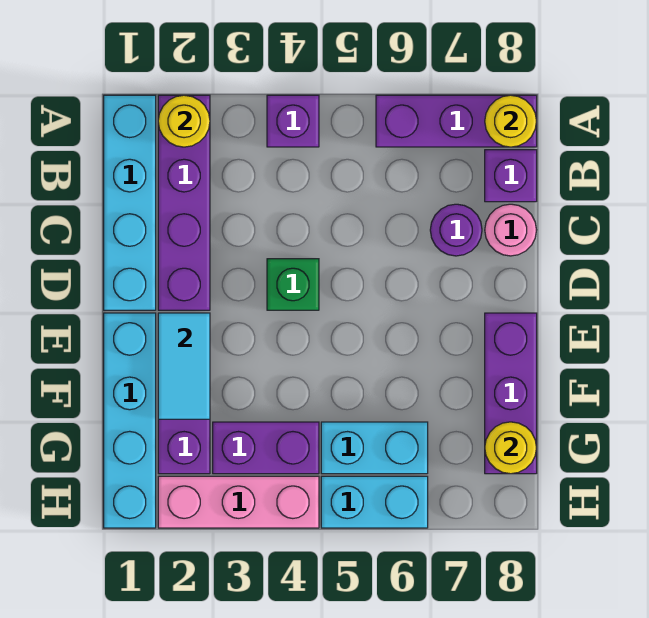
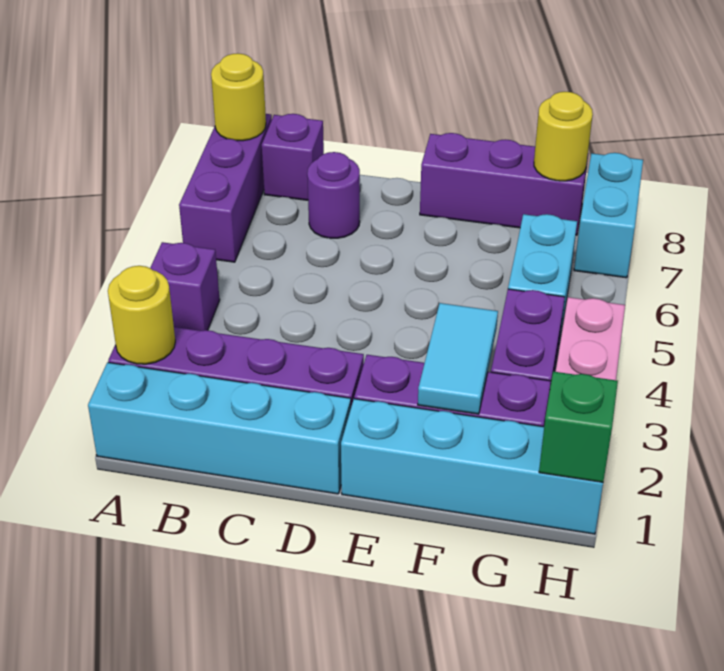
pink 1x1 round brick [485,204,536,256] -> none
green 1x1 brick [267,259,319,310] -> green 1x1 brick moved to [539,372,618,482]
cyan 1x2 tile [158,313,210,419] -> cyan 1x2 tile turned to [418,303,498,414]
cyan 1x2 brick [321,476,428,528] -> cyan 1x2 brick moved to [574,153,643,278]

